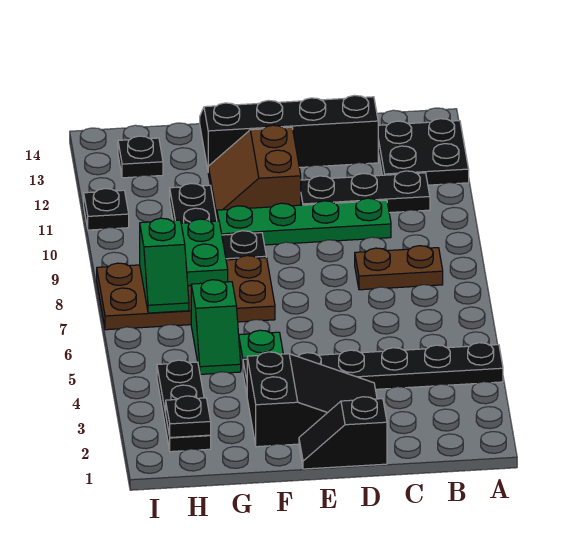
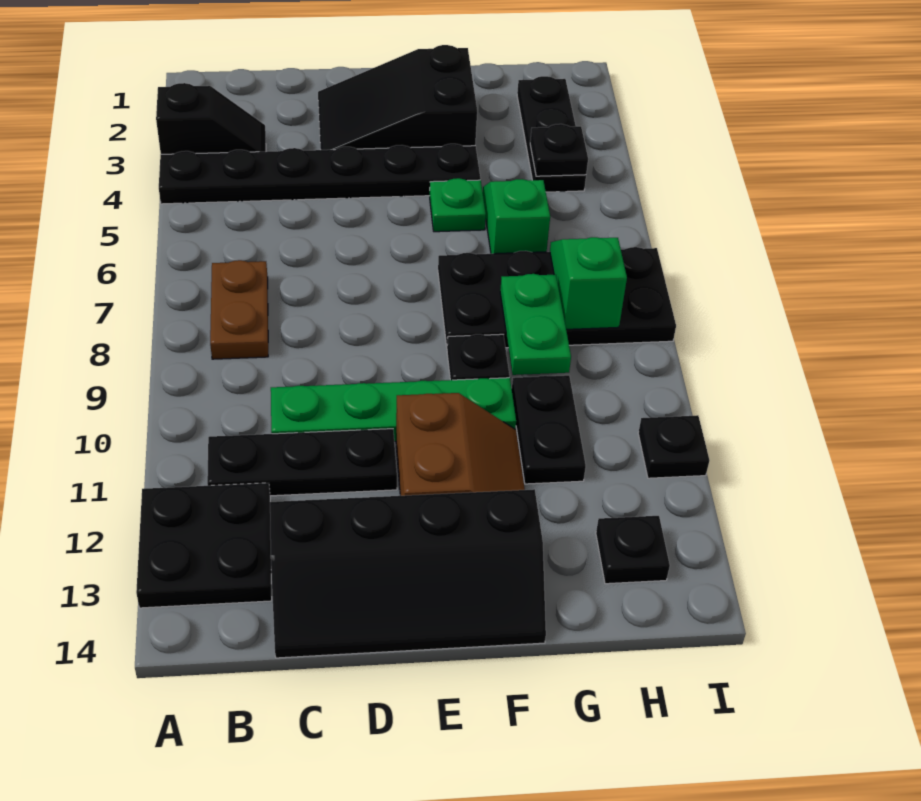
brown 1x2 plate [355,246,443,290] -> brown 1x2 plate turned to [210,260,268,359]
black 1x2 slope [299,397,387,469] -> black 1x2 slope moved to [156,83,266,154]
brown 2x4 plate [97,256,275,330] -> black 2x4 plate [438,247,676,348]
black 1x1 plate [166,396,211,438] -> black 1x1 plate moved to [530,124,588,176]

